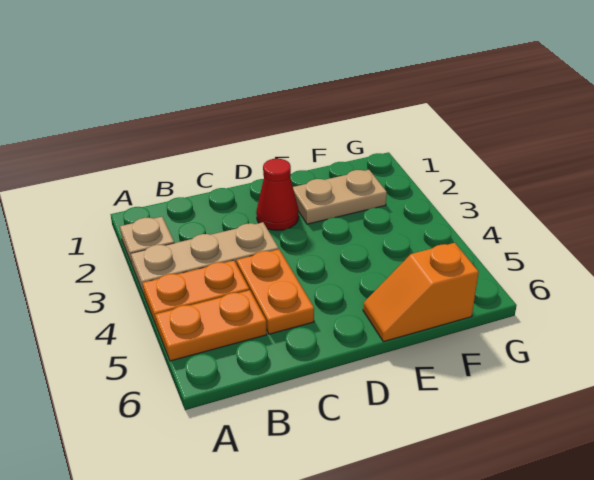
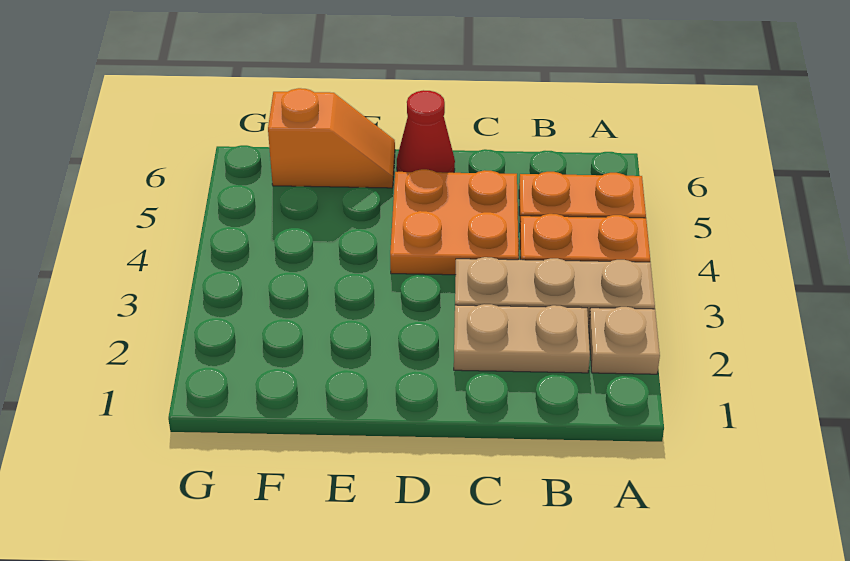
orange 1x2 plate [237,249,314,334] -> orange 2x2 plate [390,169,519,275]
red 1x1 cone [256,159,299,230] -> red 1x1 cone moved to [397,90,455,173]
tan 1x2 plate [293,170,387,224] -> tan 1x2 plate moved to [454,304,590,373]

